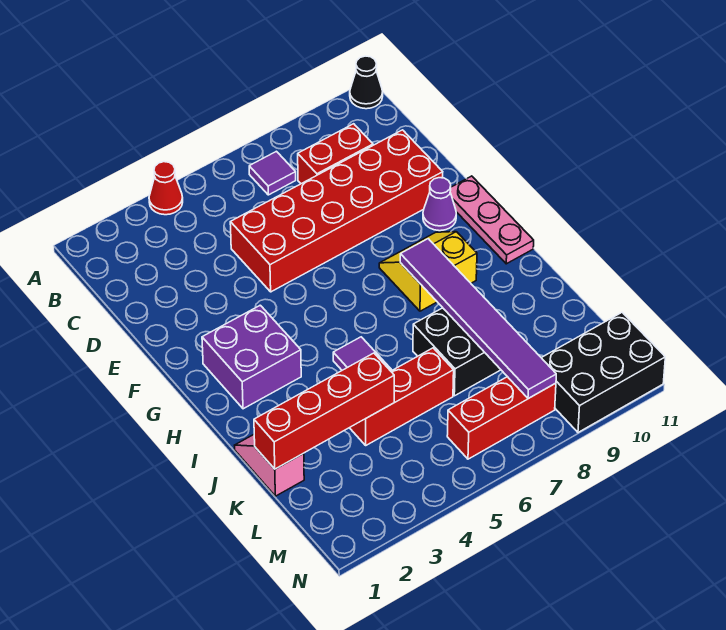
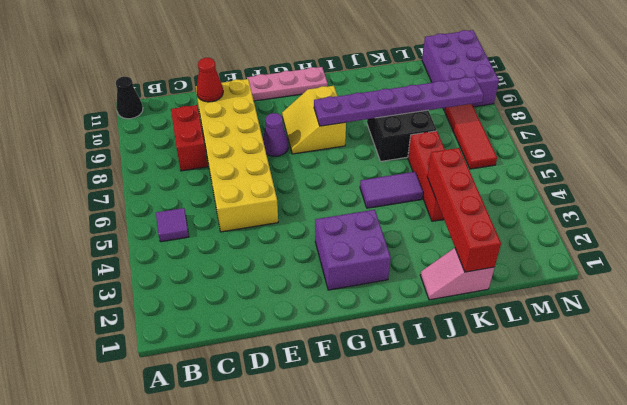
red 1x1 cone [149,162,183,215] -> red 1x1 cone moved to [196,58,223,102]
purple 1x1 tile [249,151,296,195] -> purple 1x1 tile moved to [156,208,189,242]
red 2x6 brick [230,130,443,292] -> yellow 2x6 brick [196,79,278,232]
purple 1x1 cone [423,178,456,231] -> purple 1x1 cone moved to [263,113,288,156]
purple 1x6 tile [400,239,556,399] -> purple 1x6 plate [314,77,484,126]
red 1x3 brick [447,377,556,459] -> red 1x3 tile [445,104,497,169]
black 2x3 brick [542,312,665,432] -> purple 2x3 brick [422,30,499,111]

